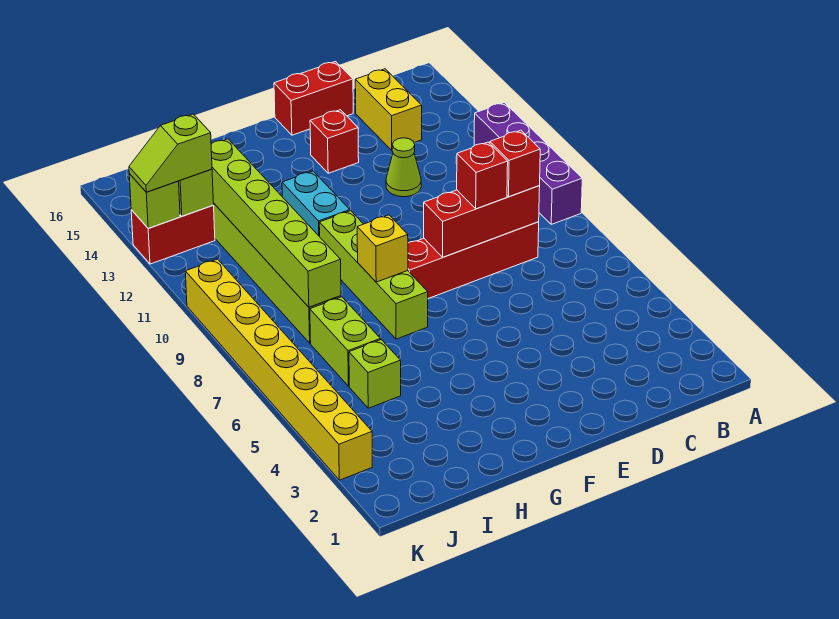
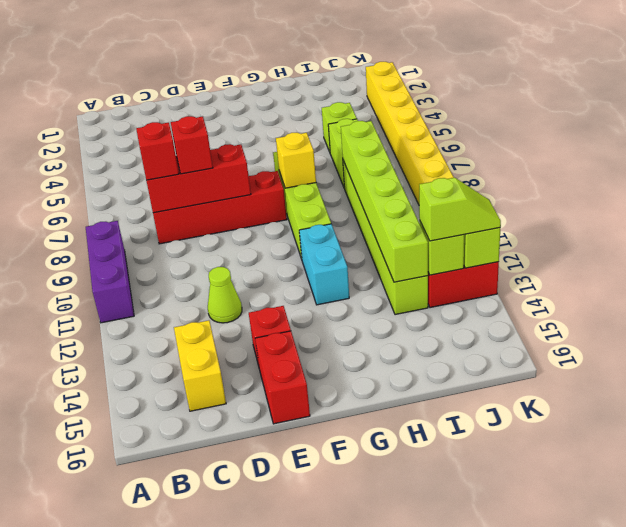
purple 1x4 brick [474,102,582,224] -> purple 1x3 brick [86,221,134,323]
red 1x2 brick [274,61,353,135] -> red 1x2 brick turned to [255,331,310,424]

